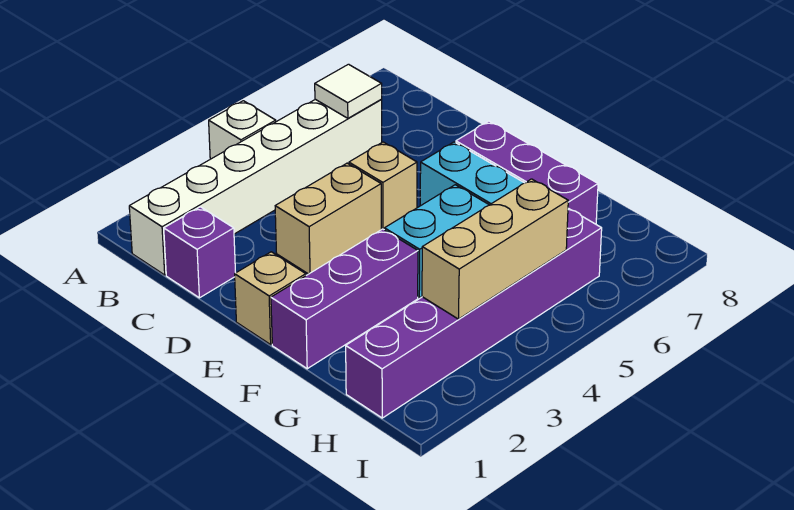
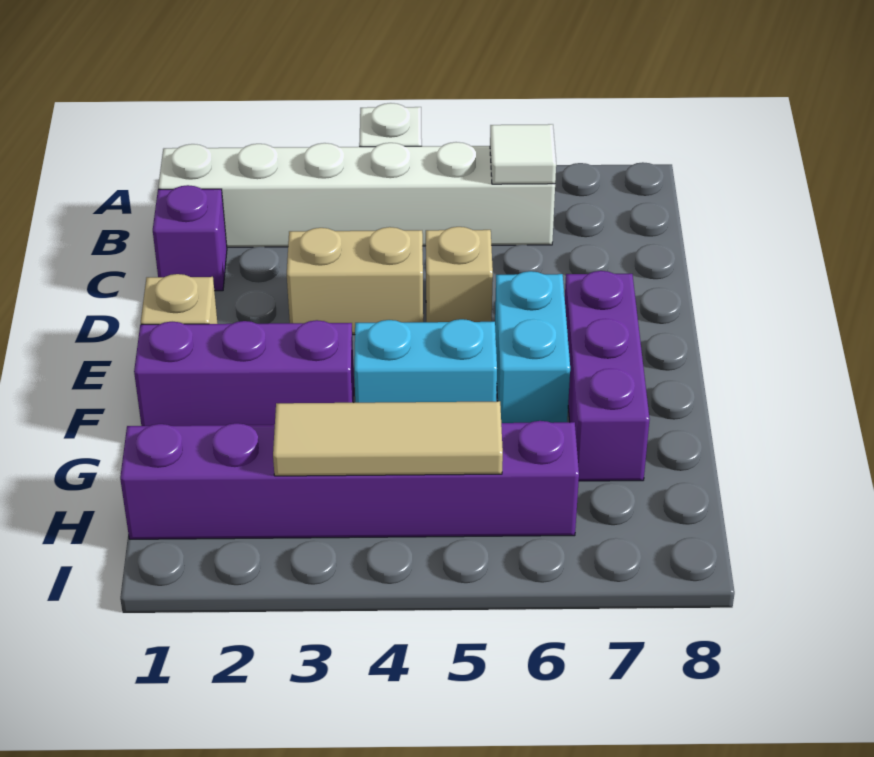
tan 1x3 brick [422,179,568,319] -> tan 1x3 tile [273,401,503,476]

